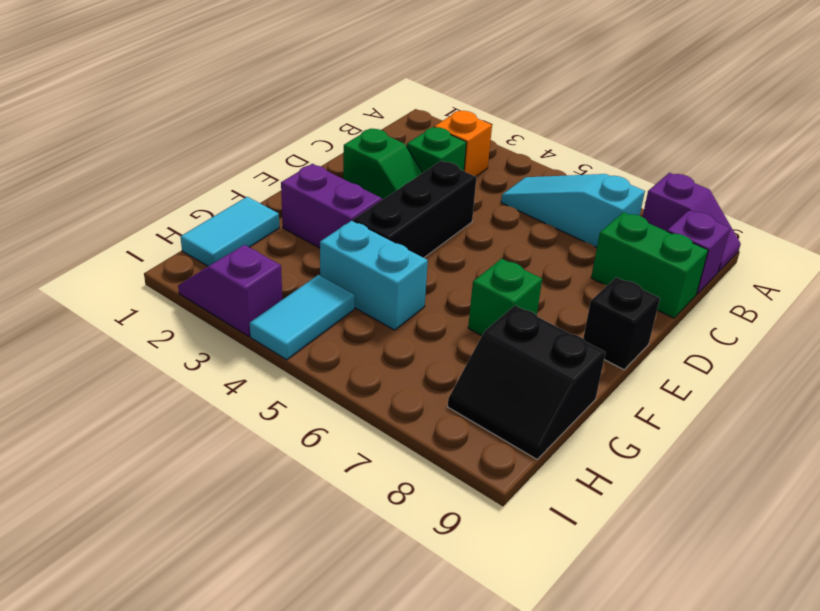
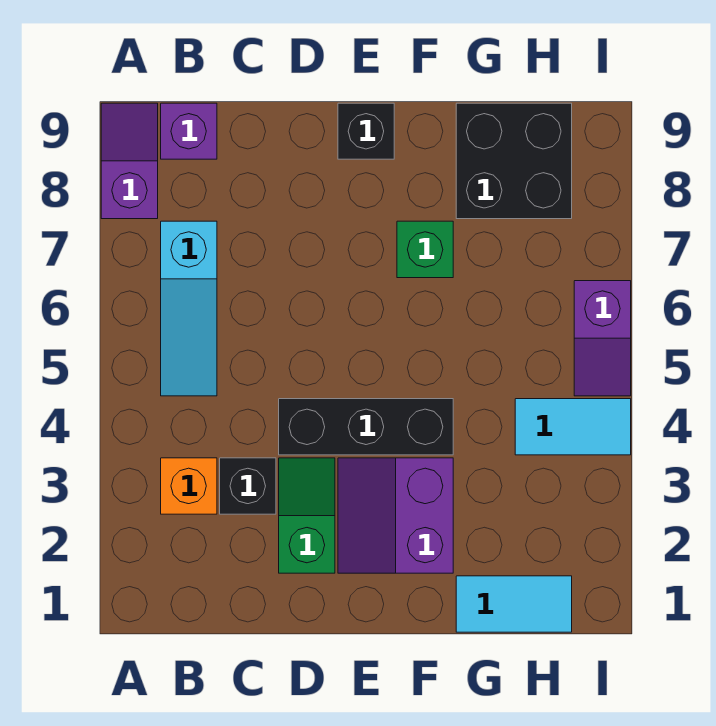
green 1x1 brick [407,127,466,173] -> black 1x1 brick [220,458,276,514]
green 1x2 brick [591,212,708,318] -> none
cyan 1x2 brick [320,221,428,330] -> none
black 2x2 slope [448,305,606,459] -> black 2x2 brick [456,103,572,219]
purple 1x2 slope [178,245,282,336] -> purple 1x2 slope moved to [574,281,631,396]

